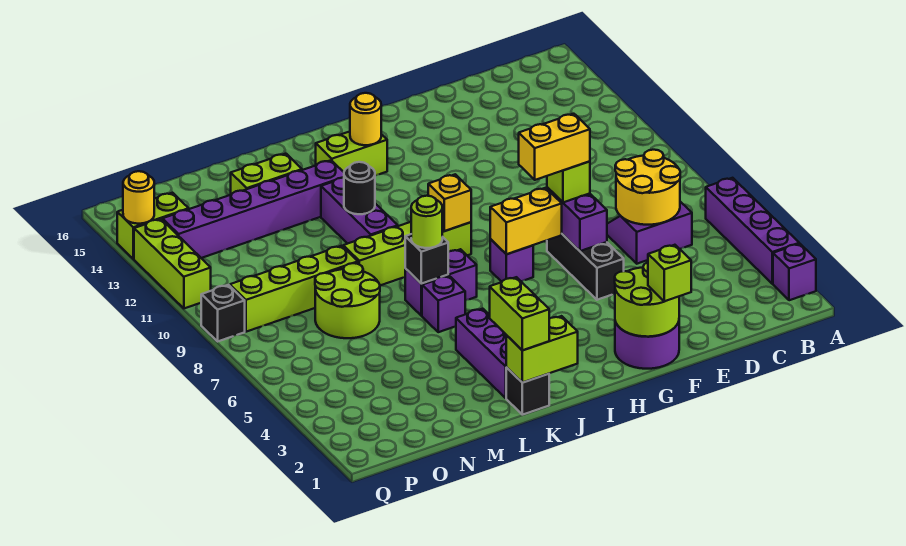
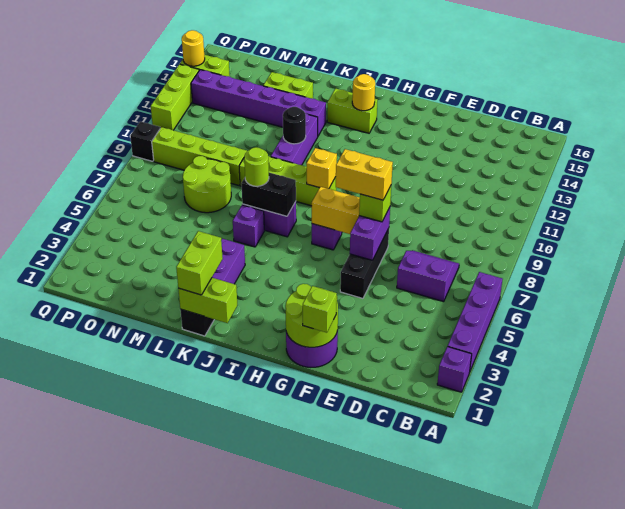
yellow 2x2 round brick [615,150,680,225] -> none
black 1x1 brick [405,234,448,284] -> black 1x2 brick [241,173,296,216]

